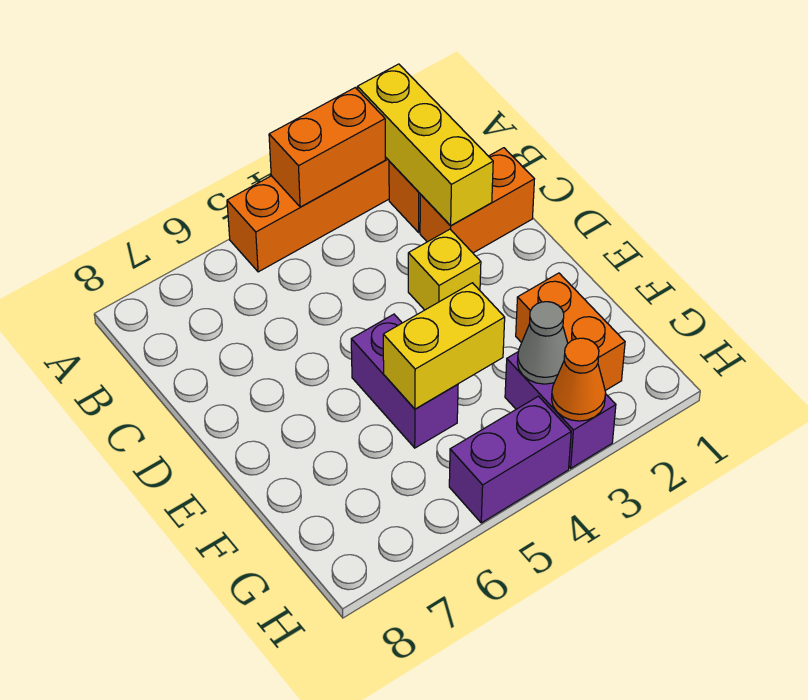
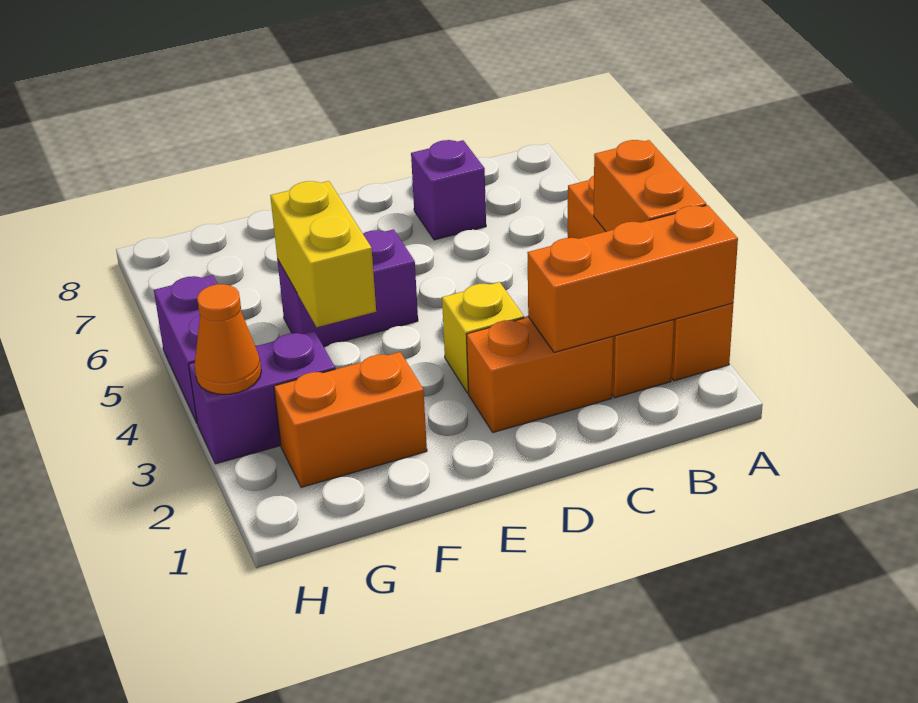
yellow 1x3 brick [357,64,493,226] -> orange 1x3 brick [527,205,738,352]
orange 1x2 brick [420,148,534,253] -> orange 1x2 brick turned to [466,317,613,433]
none -> purple 1x1 brick [411,140,486,240]
grey 1x1 cone [517,302,568,384] -> none

